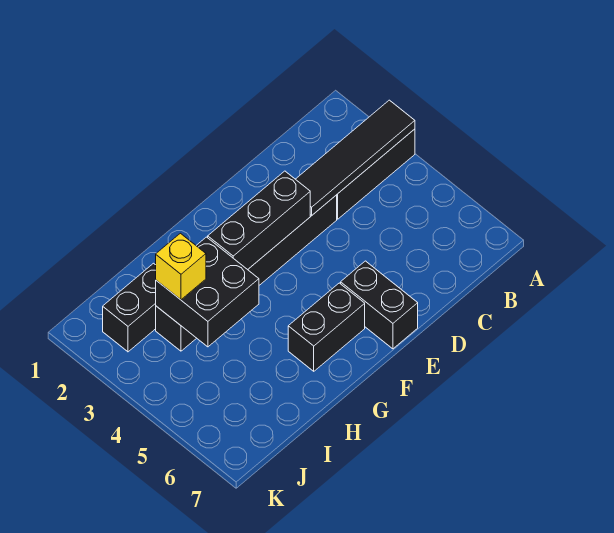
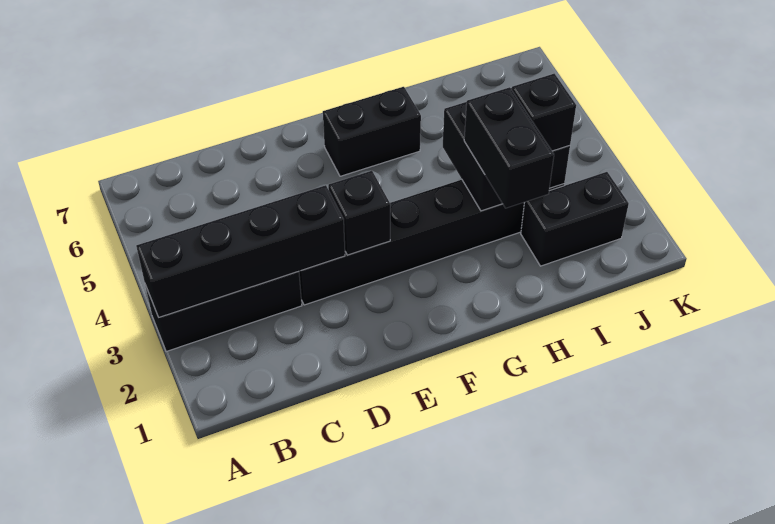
black 1x4 tile [296,100,415,216] -> black 1x4 brick [136,185,345,317]
black 1x3 brick [208,171,310,270] -> black 1x1 brick [328,171,390,255]
black 1x2 brick [341,261,418,349] -> black 1x2 brick moved to [464,87,554,208]
yellow 1x1 brick [156,233,206,300] -> black 1x1 brick [512,74,576,151]

